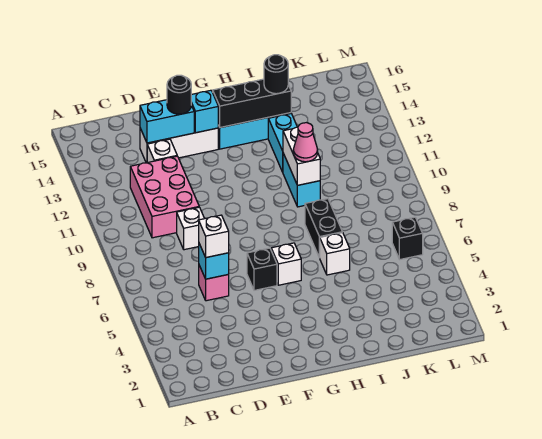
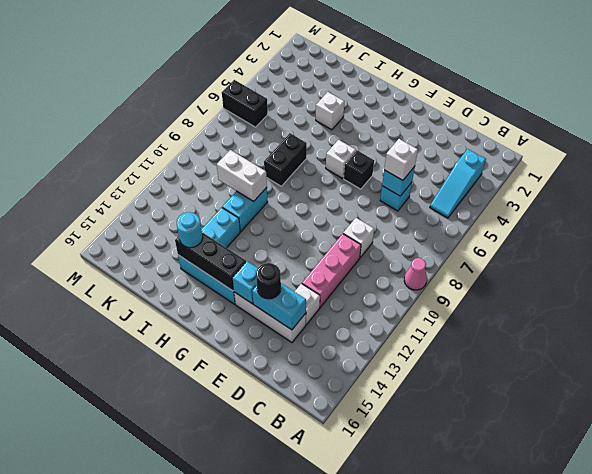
none -> cyan 1x3 slope [430,149,486,218]
pink 2x3 brick [130,156,199,238] -> pink 1x3 brick [302,234,361,307]
pink 1x1 brick [199,265,229,301] -> cyan 1x1 brick [380,183,412,211]
white 1x1 brick [320,233,350,275] -> white 1x1 brick moved to [316,92,344,130]
white 1x2 brick [283,127,320,185] -> white 1x2 brick turned to [217,150,267,201]
pink 1x1 cone [293,123,318,162] -> pink 1x1 cone moved to [404,258,427,290]
black 1x1 round brick [264,55,288,94] -> cyan 1x1 round brick [177,212,203,248]
black 1x1 brick [392,217,423,259] -> black 1x2 brick [222,80,268,127]

